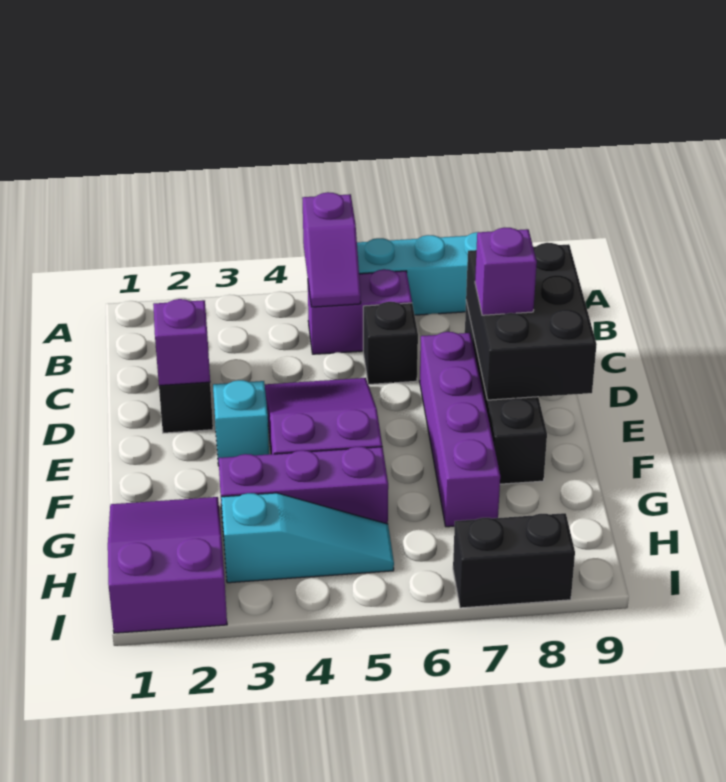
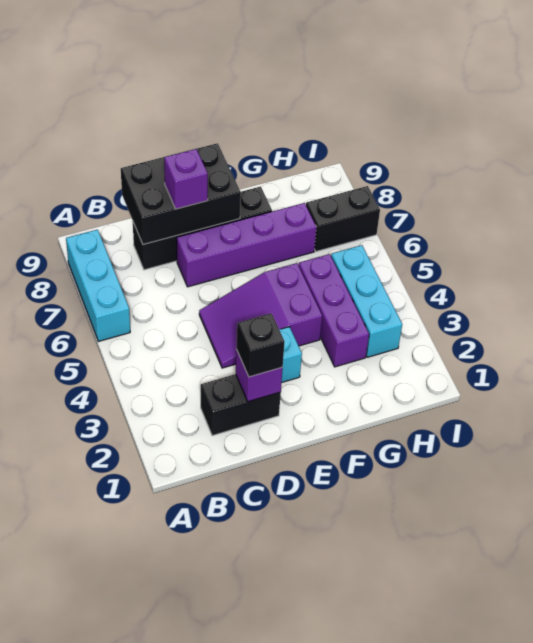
purple 1x2 slope [302,192,361,307] -> none
purple 1x2 brick [308,269,412,354] -> none
black 1x1 brick [363,302,418,385] -> black 1x1 brick moved to [236,313,285,377]
purple 2x3 slope [108,497,227,633] -> none
cyan 1x3 slope [221,493,394,583] -> cyan 1x3 brick [331,245,402,357]
black 1x2 brick [453,513,575,608] -> black 1x2 brick turned to [306,186,380,251]

